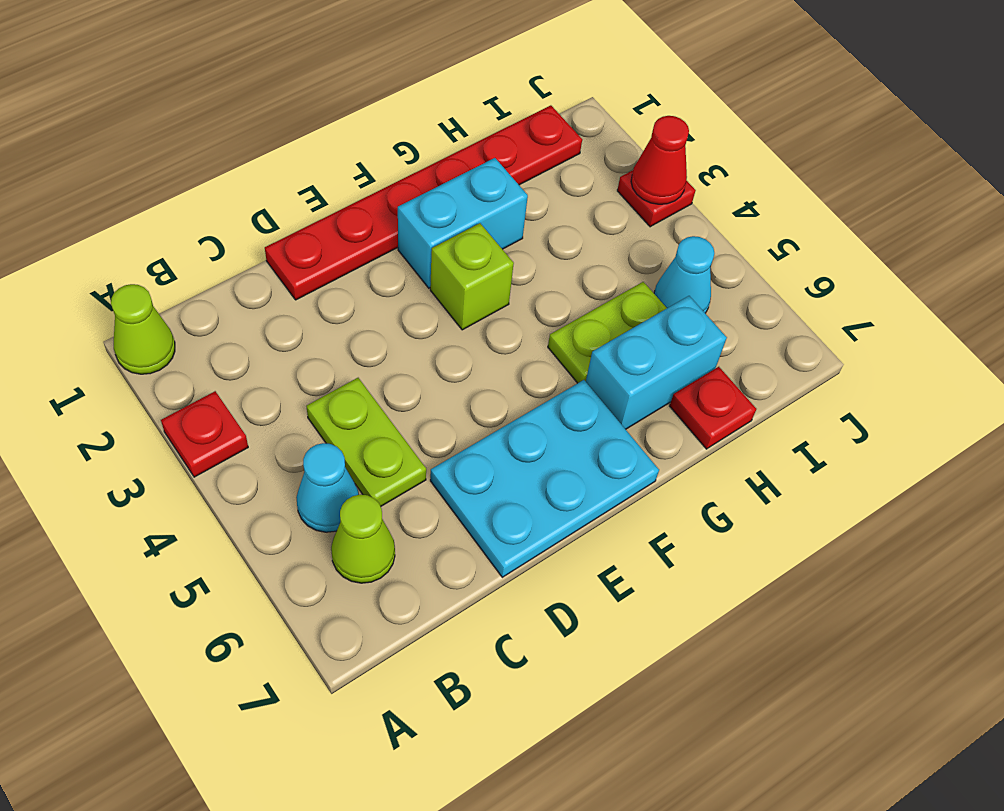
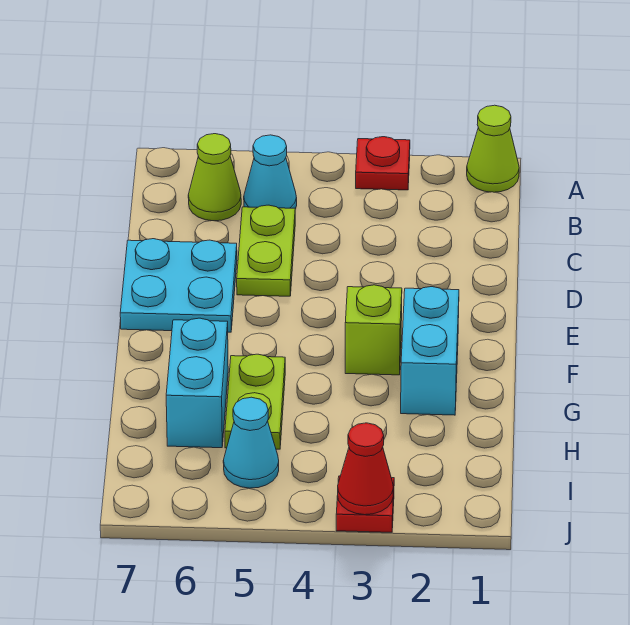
lime 1x2 plate [306,378,426,506] -> lime 1x2 plate turned to [237,205,295,296]
red 1x6 plate [265,105,582,300] -> none
cyan 2x3 plate [430,380,659,577] -> cyan 2x2 plate [120,239,237,332]
red 1x1 plate [670,367,756,449] -> none

